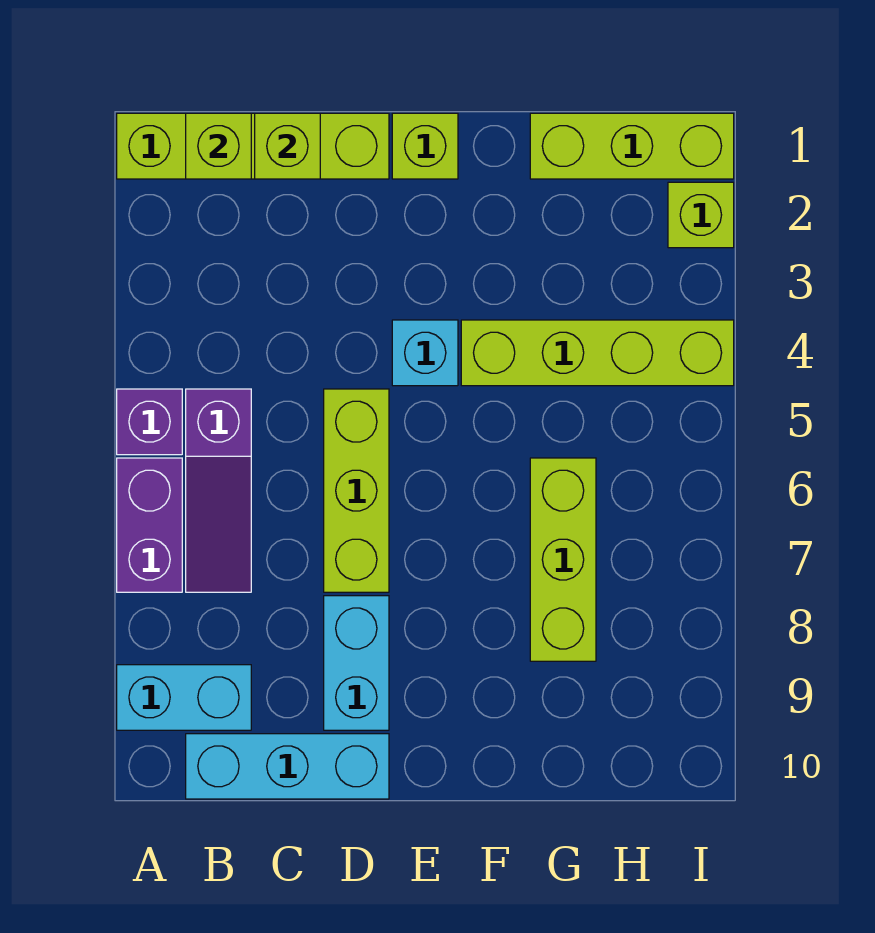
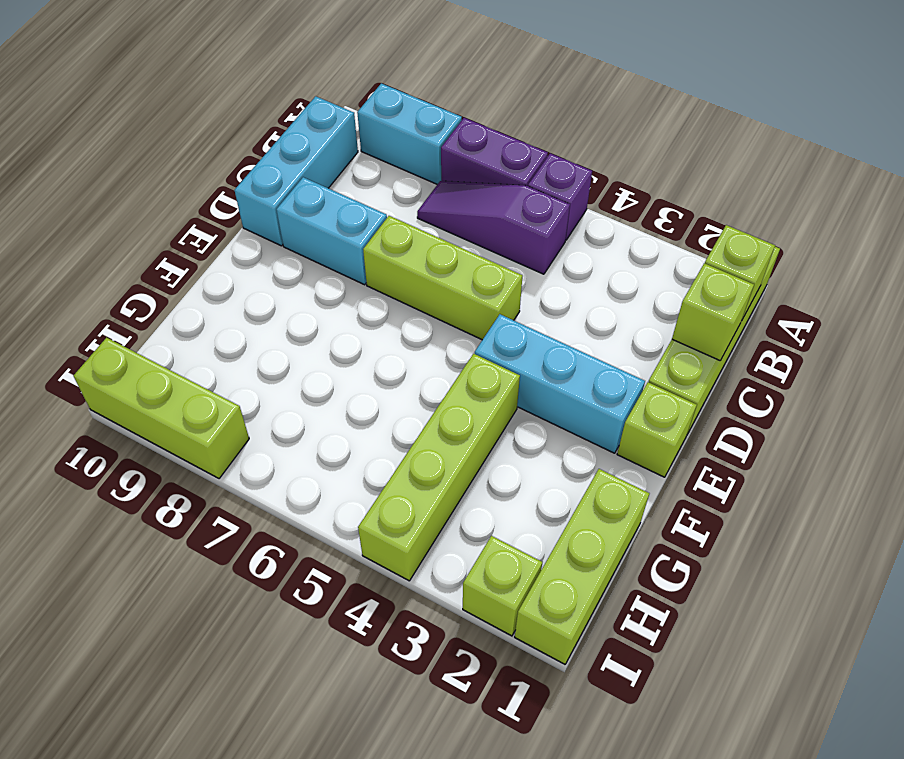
cyan 1x2 brick [117,665,251,730] -> cyan 1x2 brick turned to [357,83,462,184]
cyan 1x1 brick [392,320,458,386] -> cyan 1x3 brick [475,314,645,453]
lime 1x3 brick [530,458,596,661] -> lime 1x3 brick moved to [73,338,249,478]

